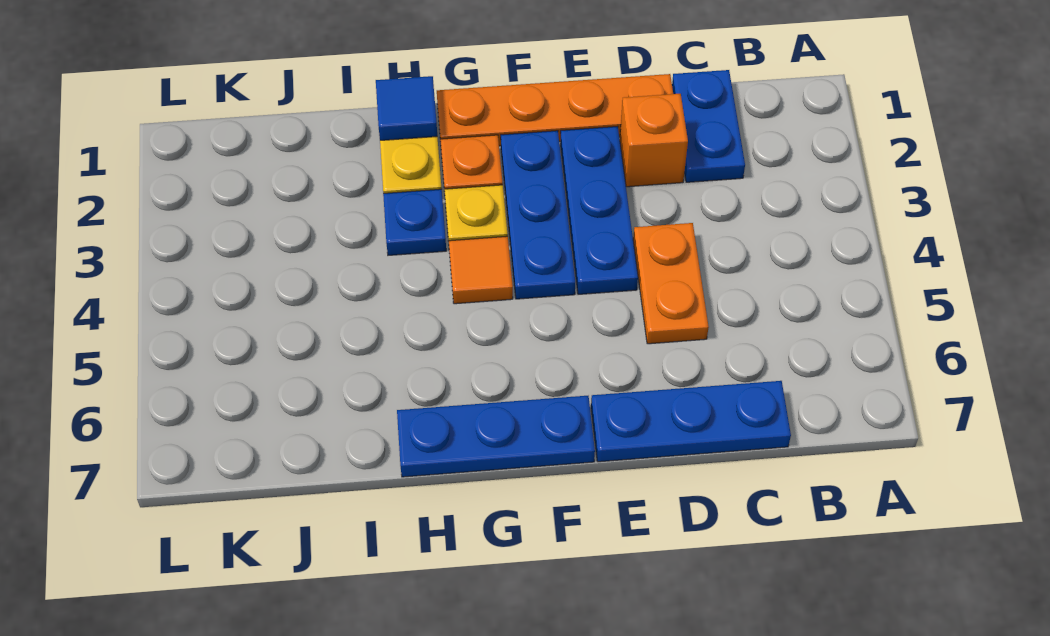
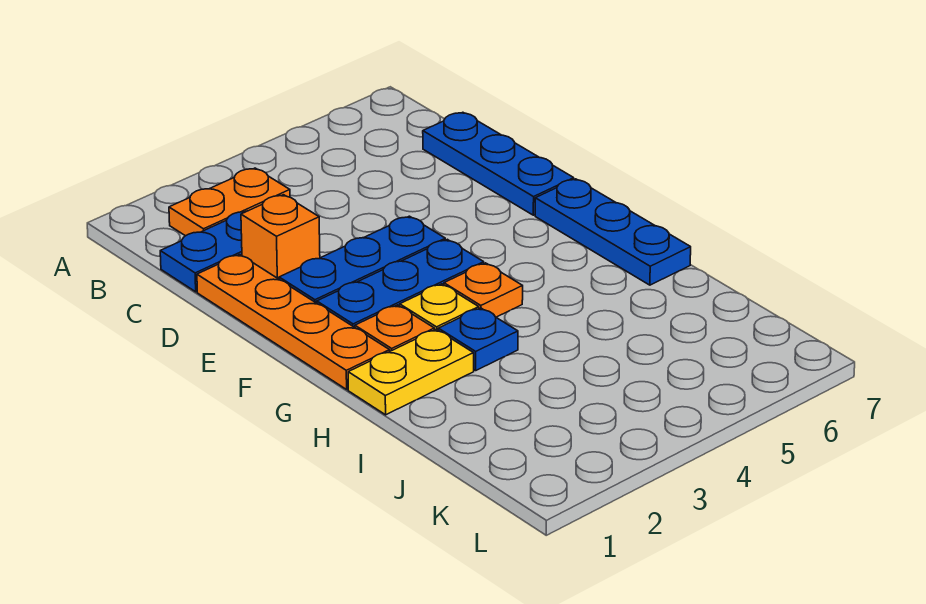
orange 1x2 plate [633,223,709,344] -> orange 1x2 plate moved to [169,168,290,236]
orange 1x1 tile [449,236,513,304] -> orange 1x1 plate [444,263,523,317]
blue 1x1 tile [376,76,437,140] -> none

